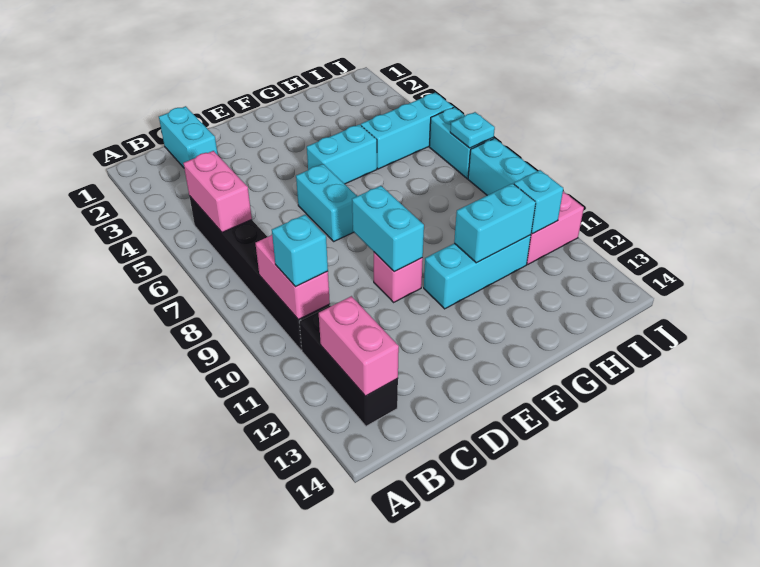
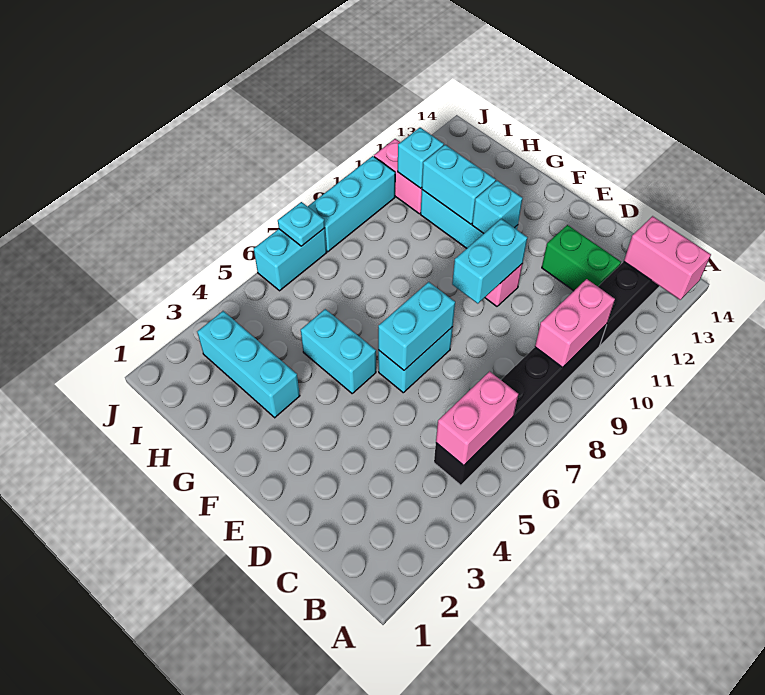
cyan 1x1 brick [272,215,328,287] -> cyan 1x1 brick moved to [472,181,523,234]
pink 1x2 brick [319,296,399,396] -> pink 1x2 brick turned to [624,216,711,300]
cyan 1x2 brick [159,106,218,168] -> cyan 1x2 brick moved to [378,282,455,370]
none -> green 1x2 brick [542,225,621,291]
cyan 1x3 brick [361,93,453,169] -> cyan 1x3 brick moved to [197,311,300,418]

